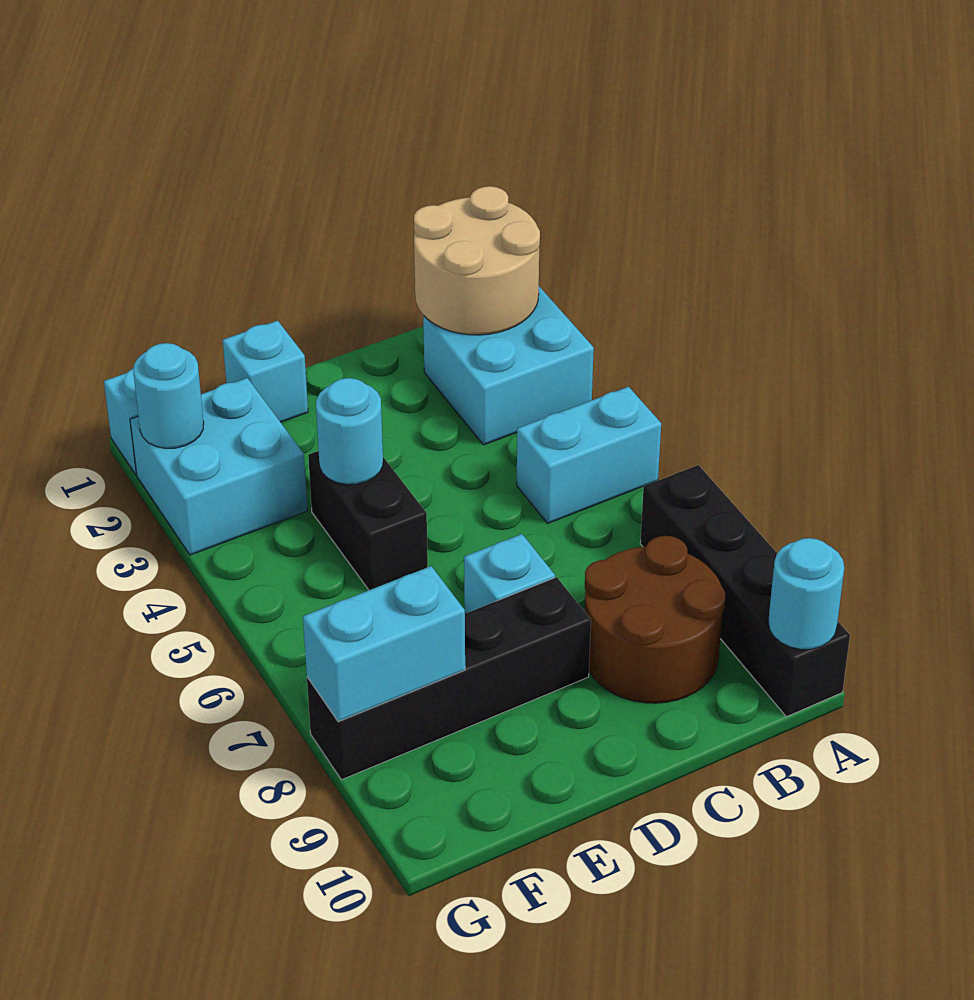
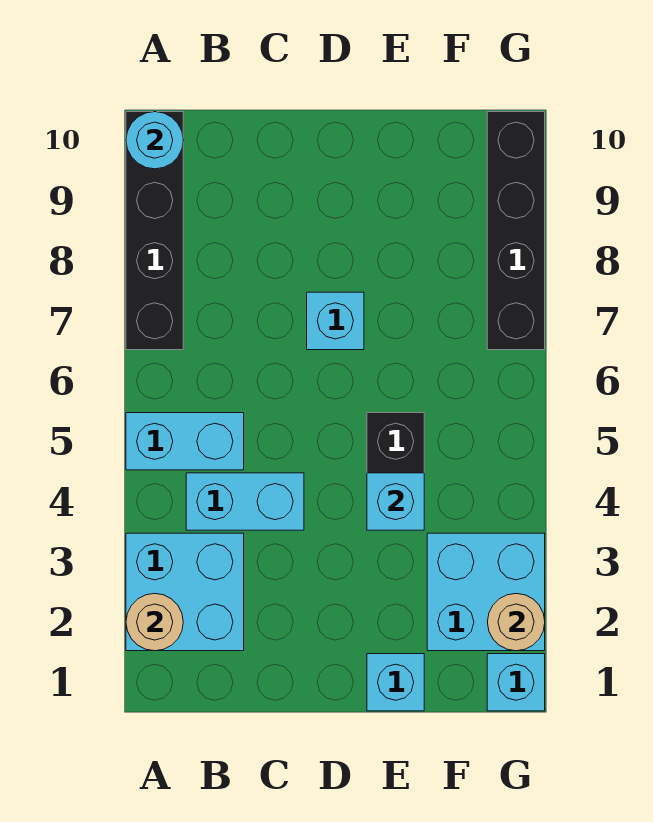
tan 2x2 round brick [414,186,540,335] -> tan 1x1 round brick [126,593,183,651]
brown 2x2 round brick [585,536,725,703] -> none
black 1x4 brick [307,577,591,780] -> black 1x4 brick turned to [487,112,545,350]
cyan 1x1 round brick [316,378,383,484] -> cyan 1x1 brick [367,473,424,530]
cyan 1x2 brick [303,566,465,722] -> cyan 1x2 brick moved to [186,473,304,530]
cyan 1x1 round brick [133,343,204,448] -> tan 1x1 round brick [488,594,545,651]

